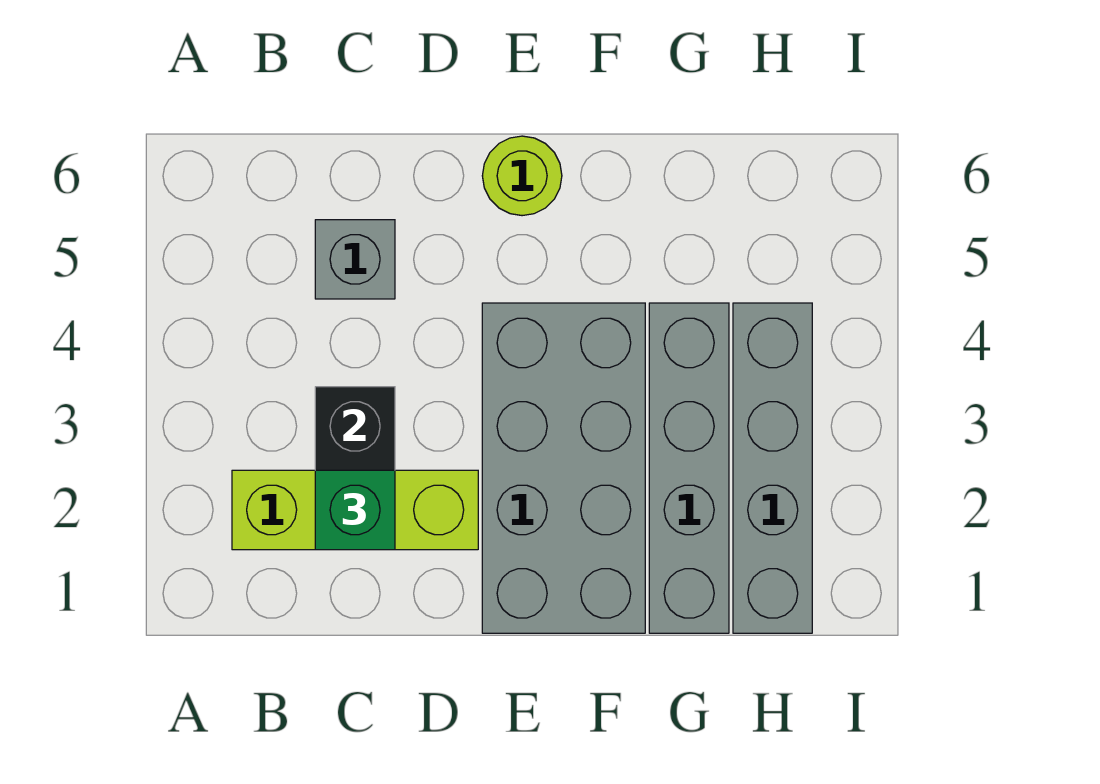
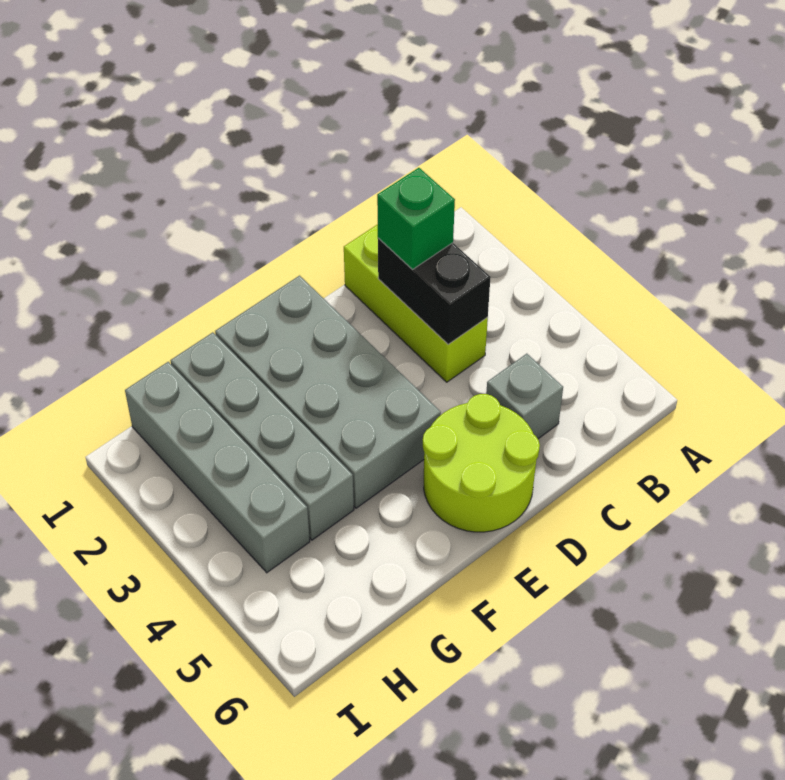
lime 1x3 brick [232,470,478,550] -> lime 1x3 brick turned to [344,224,488,382]
lime 1x1 round brick [482,136,562,216] -> lime 2x2 round brick [423,394,540,532]

